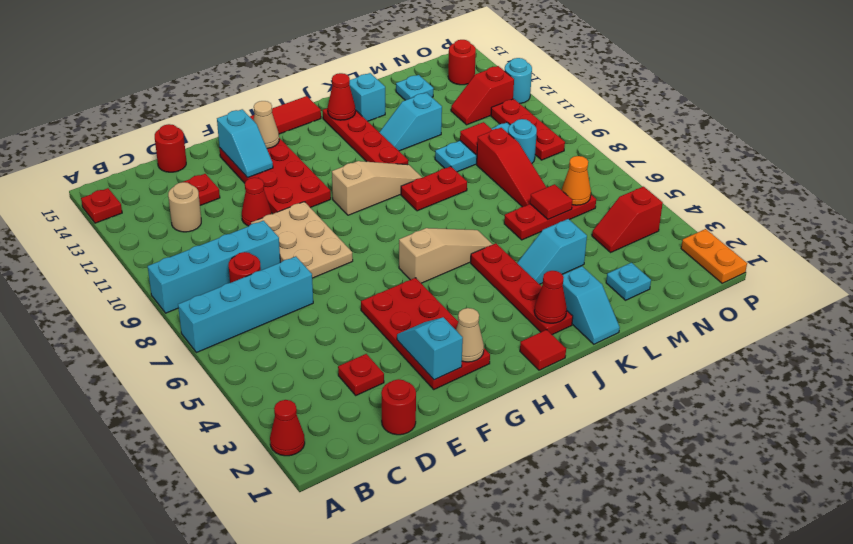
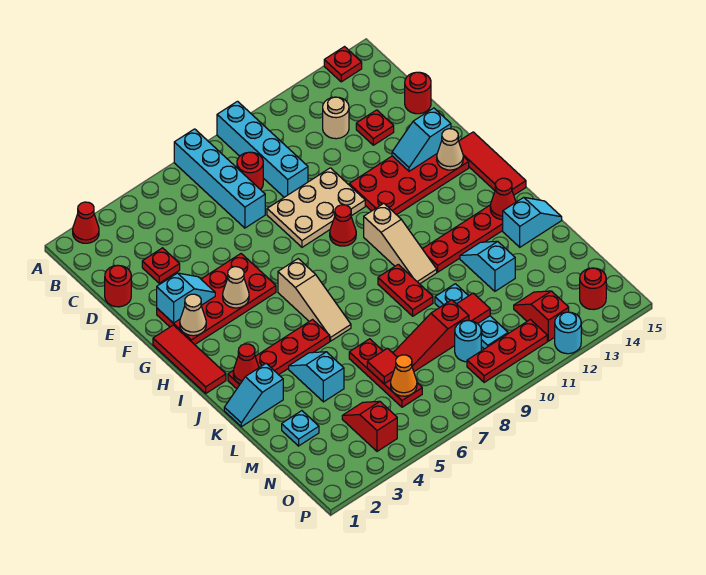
red 1x1 cone [242,178,271,226] -> red 1x1 cone moved to [330,205,356,246]
none -> tan 1x1 cone [223,267,249,308]
red 1x1 tile [520,330,566,370] -> red 1x3 tile [153,325,226,393]
cyan 1x1 plate [396,75,434,100] -> none
orange 1x2 plate [681,229,747,283] -> none

